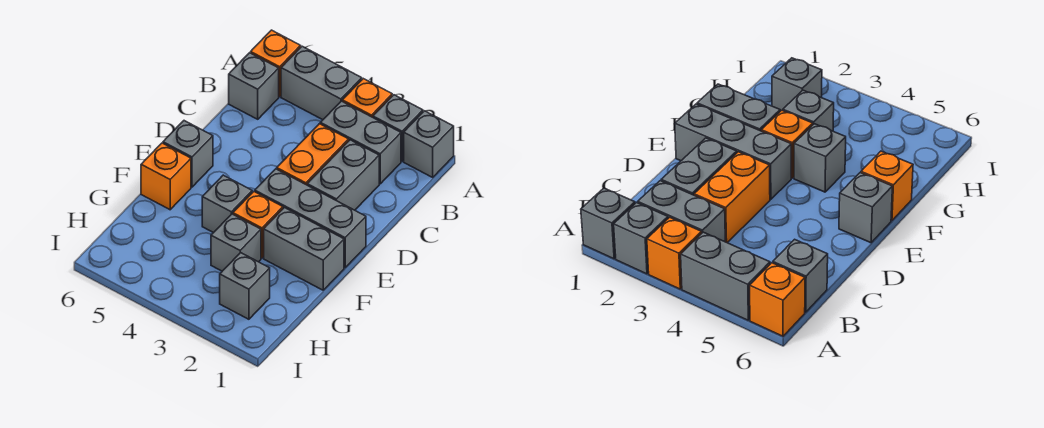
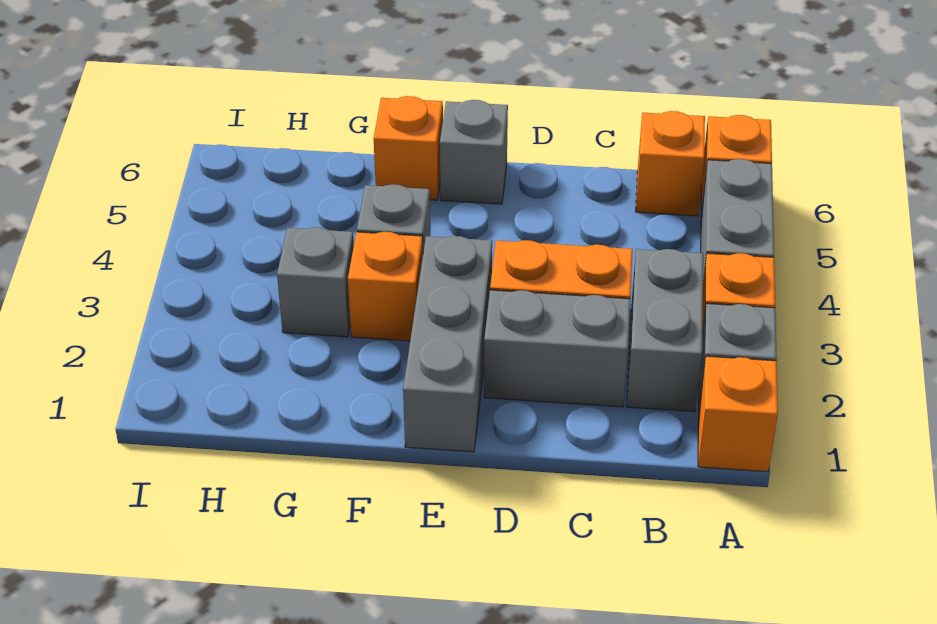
grey 1x1 brick [404,111,454,177] -> orange 1x1 brick [698,356,778,472]
grey 1x1 brick [229,53,279,119] -> orange 1x1 brick [636,111,705,216]
grey 1x2 brick [264,208,344,290] -> none
grey 1x1 brick [220,253,270,319] -> none

